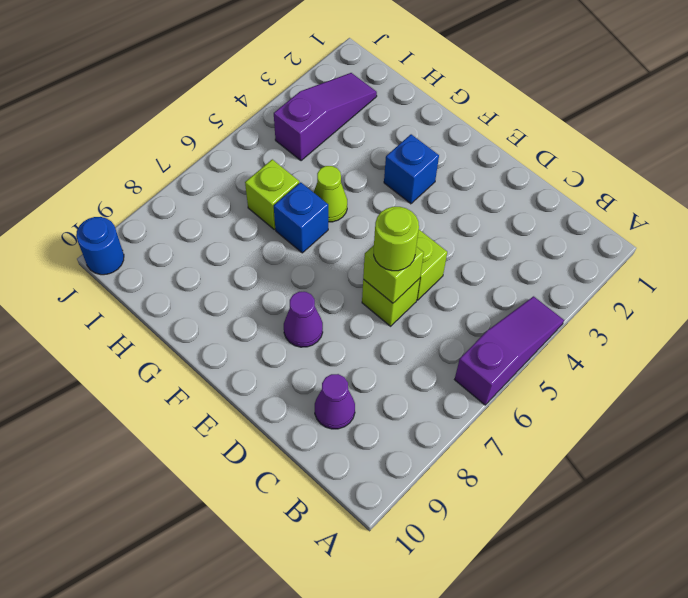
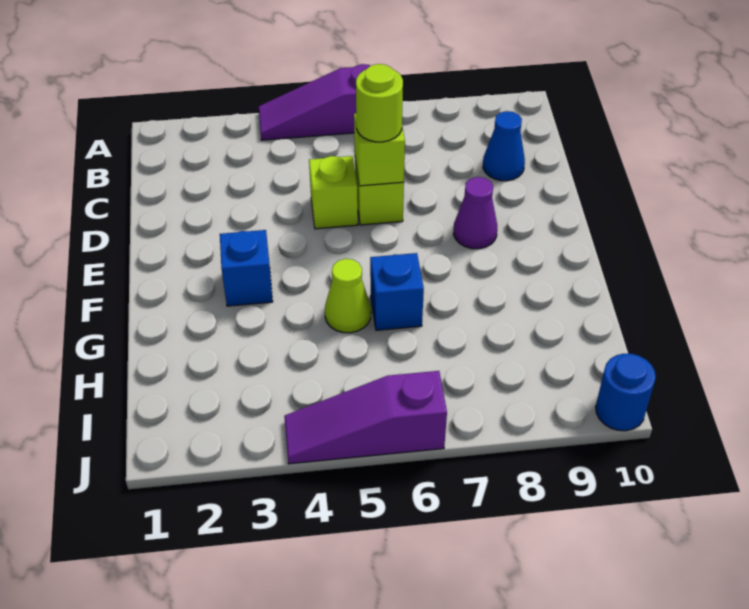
purple 1x1 cone [315,374,355,429] -> blue 1x1 cone [483,111,525,181]
lime 1x1 brick [245,159,299,229] -> none
purple 1x3 slope [274,73,377,161] -> purple 1x3 slope moved to [284,371,447,464]

